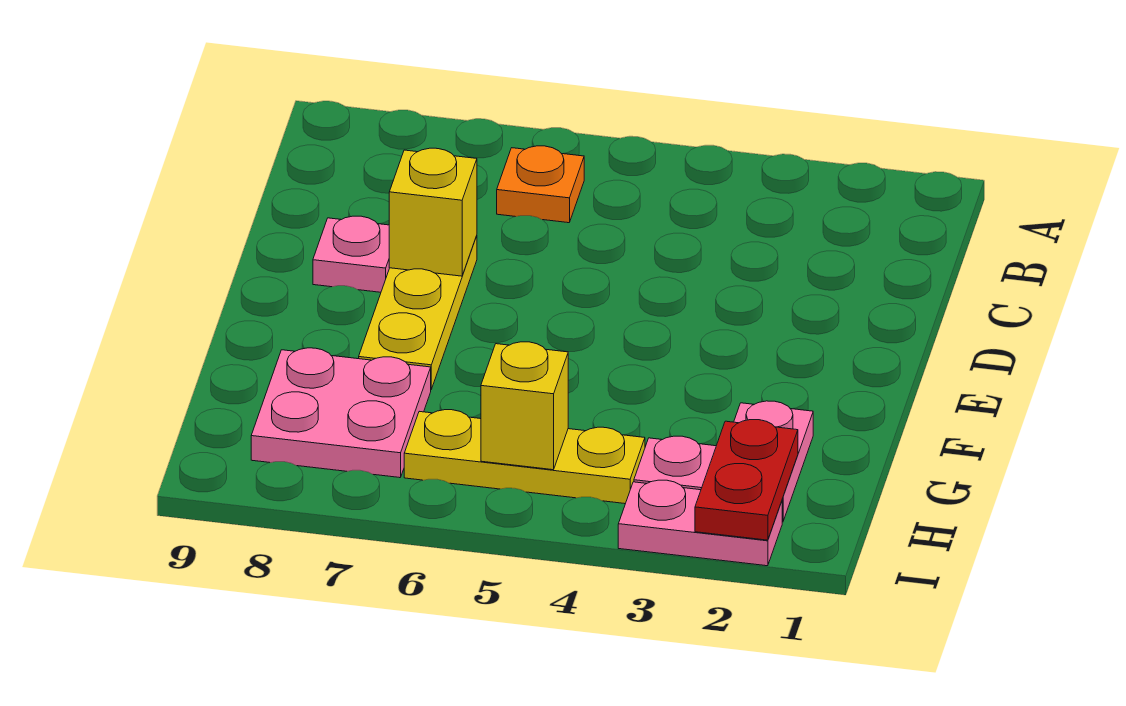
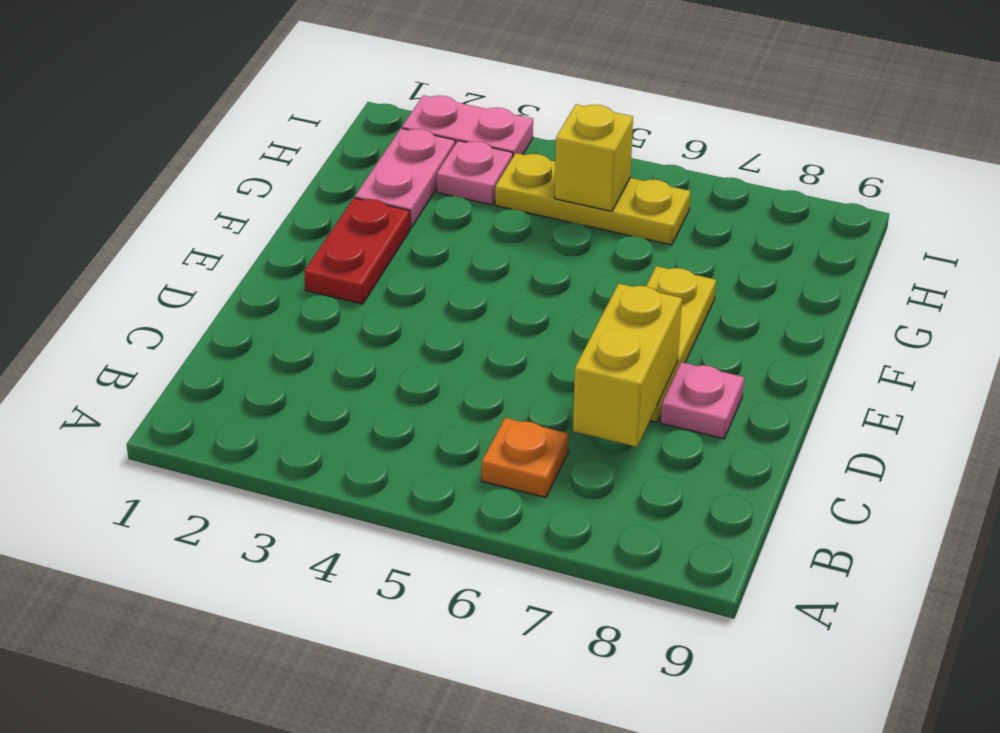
yellow 1x1 brick [389,148,477,276] -> yellow 1x2 brick [573,284,682,447]
pink 2x2 plate [251,348,431,478] -> none
red 1x2 plate [695,420,798,540] -> red 1x2 plate moved to [304,198,410,304]

